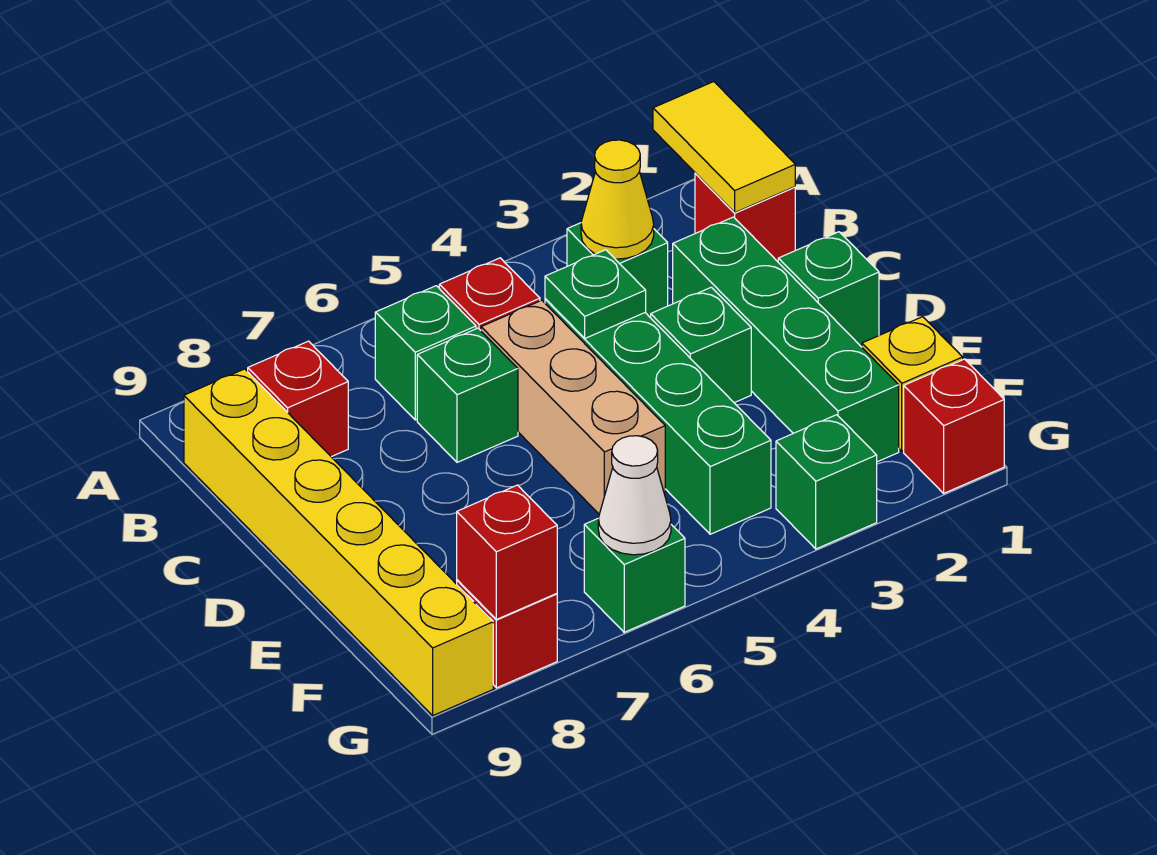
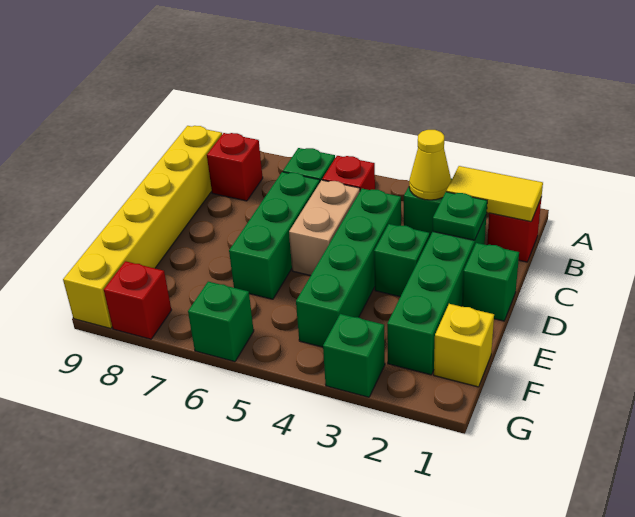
yellow 1x2 tile [653,82,795,212] -> yellow 1x2 tile turned to [446,166,543,222]
green 1x1 plate [545,250,646,338] -> green 1x1 plate moved to [433,192,487,240]
tan 1x3 brick [481,300,665,514] -> tan 1x2 brick [289,180,360,276]
green 1x1 brick [417,328,518,462] -> green 1x3 brick [229,172,320,299]
red 1x1 brick [904,359,1004,493] -> none
white 1x1 cone [598,436,671,555] -> none
red 1x1 brick [457,485,557,619] -> none

